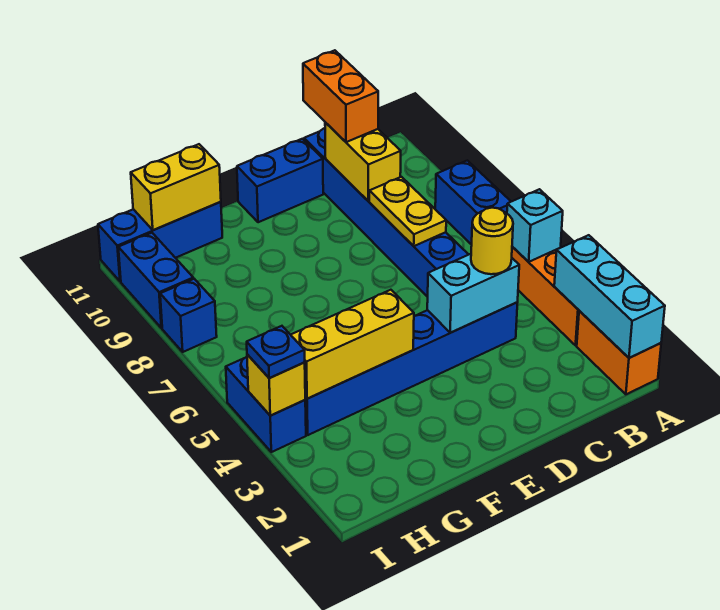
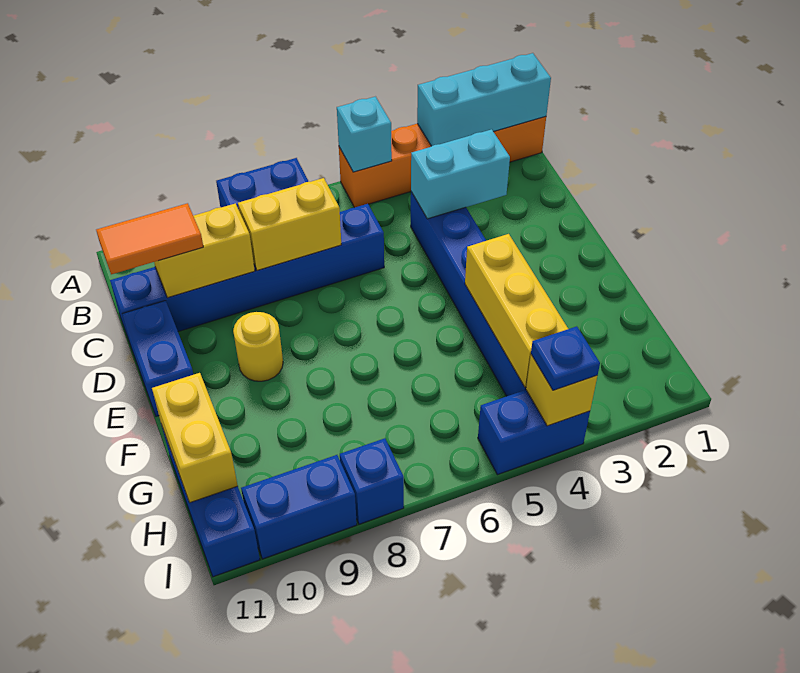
cyan 1x2 brick [427,254,519,333] -> cyan 1x2 brick turned to [411,129,510,219]
yellow 1x1 round brick [471,208,513,274] -> yellow 1x1 round brick moved to [233,312,283,381]
yellow 1x2 plate [369,177,446,246] -> yellow 1x2 brick [238,178,341,271]
orange 1x2 brick [303,50,378,142] -> orange 1x2 tile [96,203,203,274]

